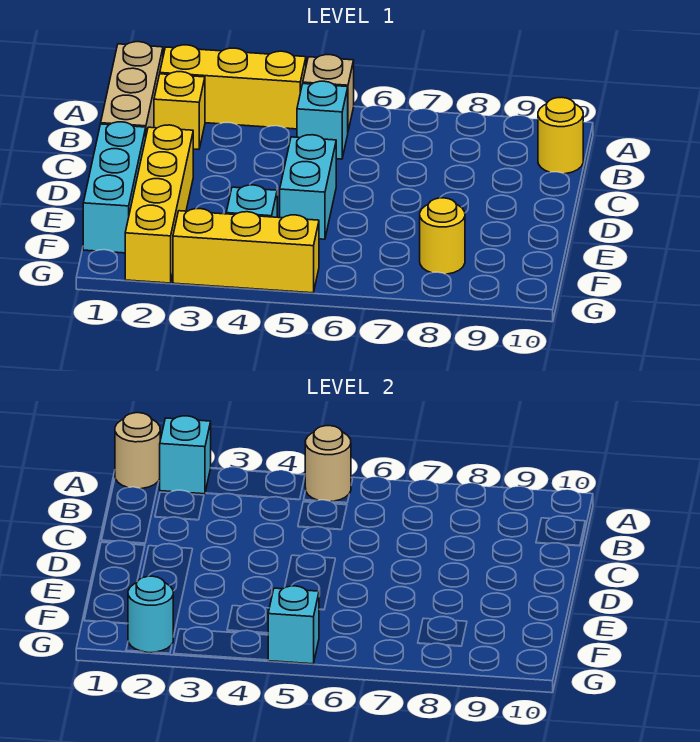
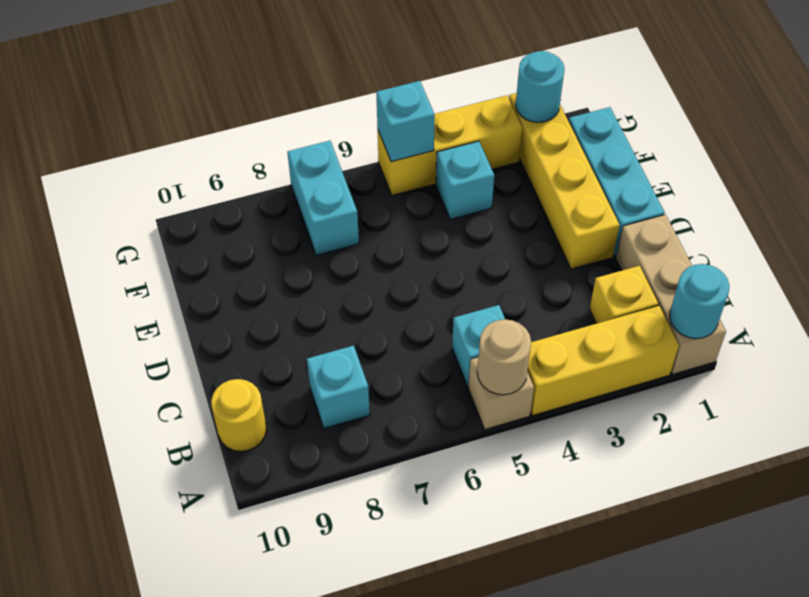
tan 1x1 round brick [115,413,160,489] -> cyan 1x1 round brick [670,264,729,339]
cyan 1x1 brick [160,416,211,494] -> cyan 1x1 brick moved to [307,346,370,429]
cyan 1x2 brick [280,135,336,239] -> cyan 1x2 brick moved to [288,141,359,255]
yellow 1x1 round brick [420,198,465,274] -> none

